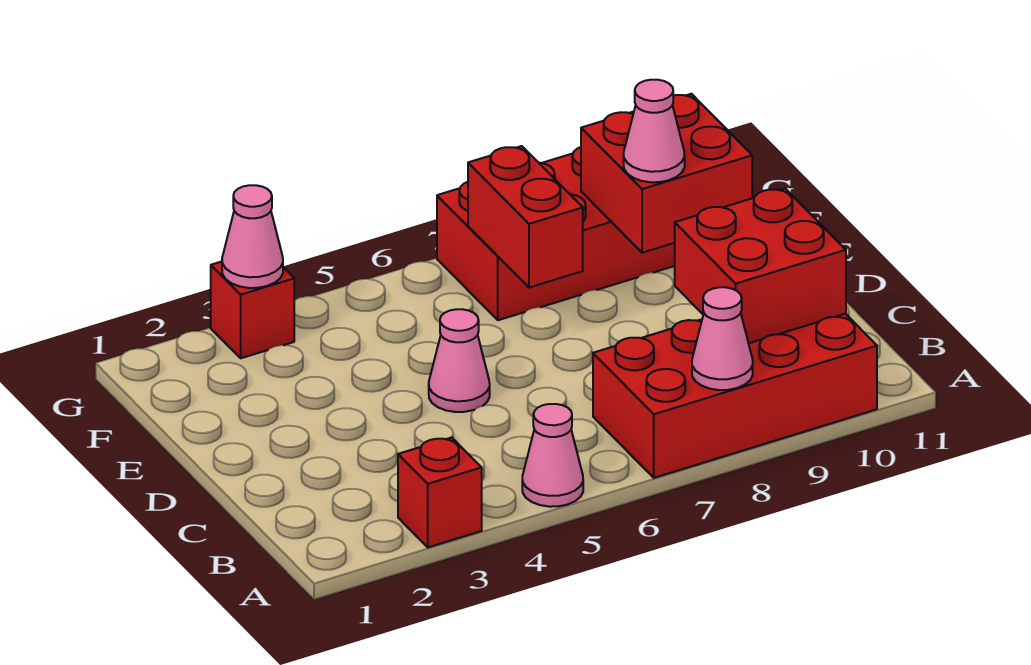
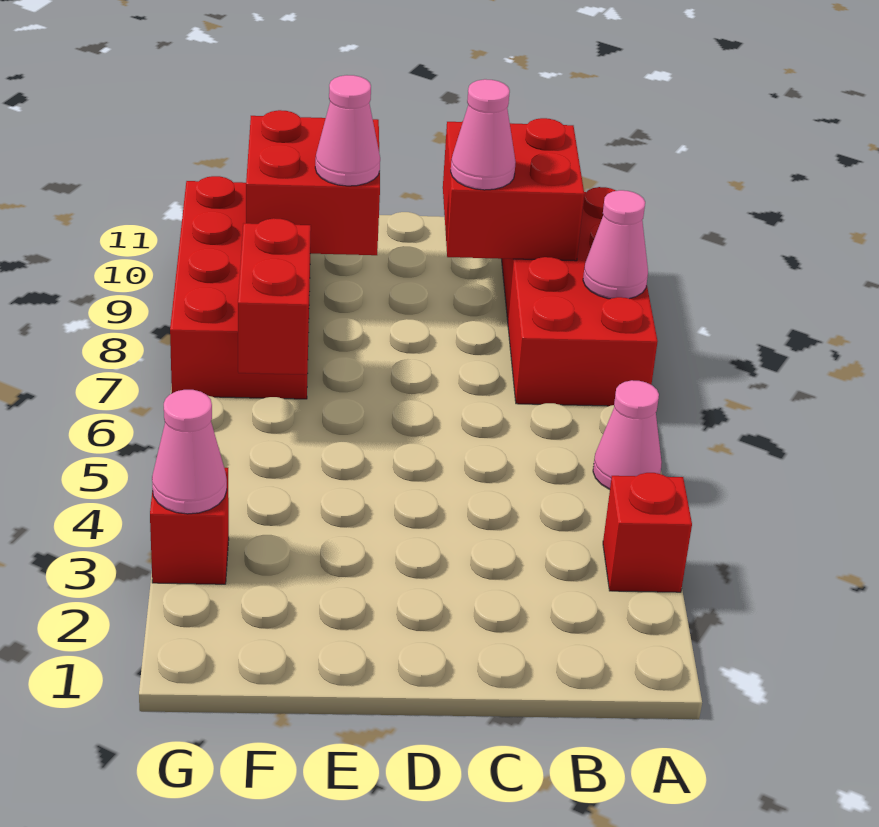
pink 1x1 cone [429,309,490,412] -> pink 1x1 cone moved to [451,79,516,190]
red 1x2 brick [468,146,583,288] -> red 1x2 brick turned to [238,218,311,375]

